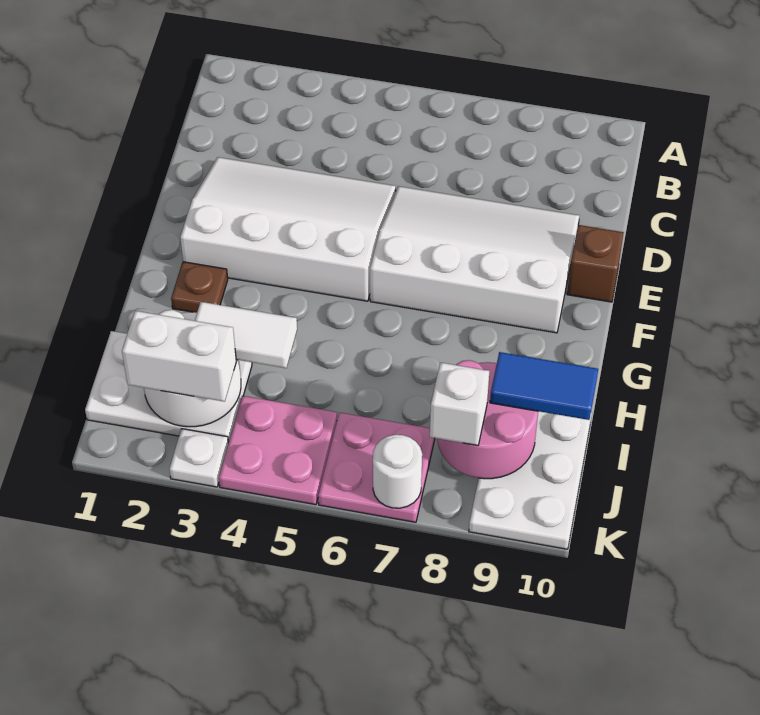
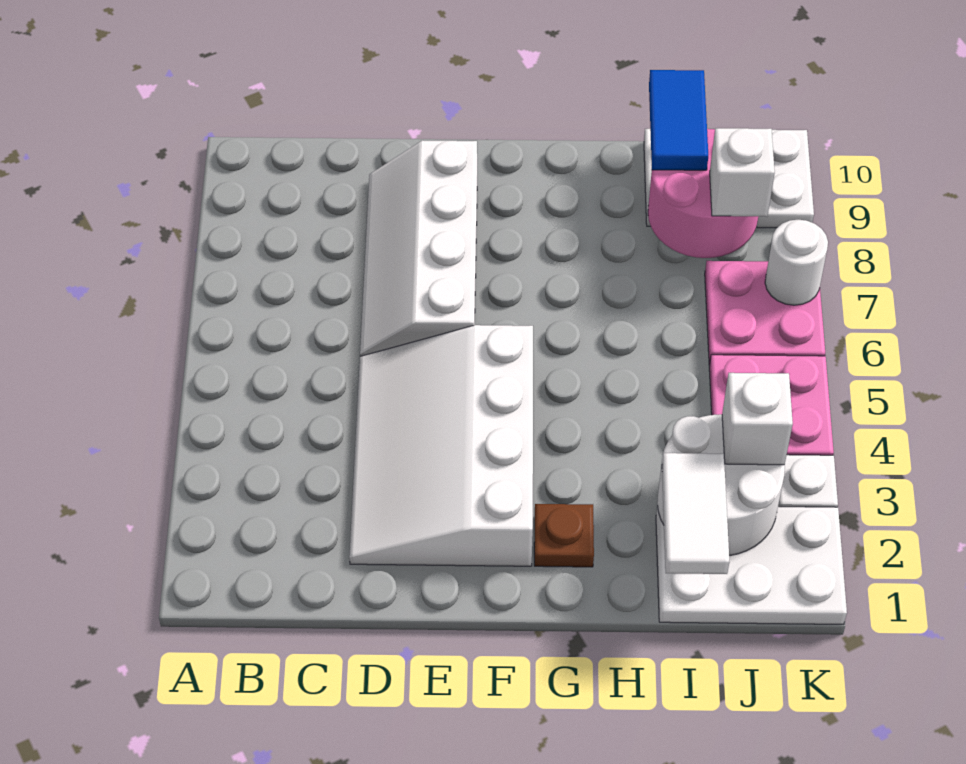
white 3x4 slope [370,186,579,333] -> white 2x4 slope [360,140,477,356]
brown 1x1 brick [567,225,624,302] -> none
white 2x3 plate [85,331,252,443] -> white 2x3 plate turned to [656,506,847,625]
white 1x2 tile [195,302,297,368] -> white 1x2 tile moved to [662,453,729,574]
white 1x2 brick [122,311,236,402] -> white 1x1 brick [722,373,793,465]

